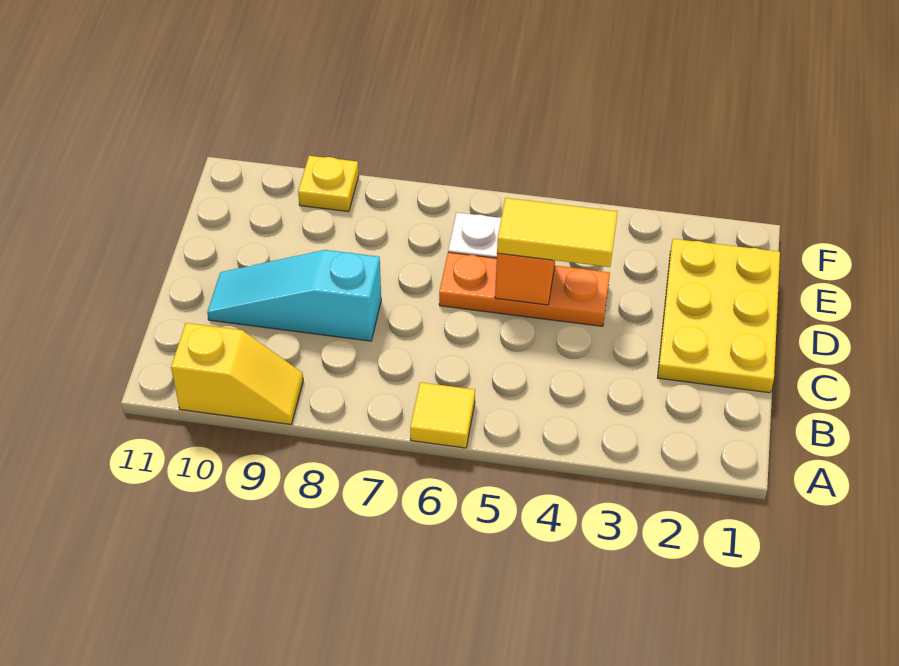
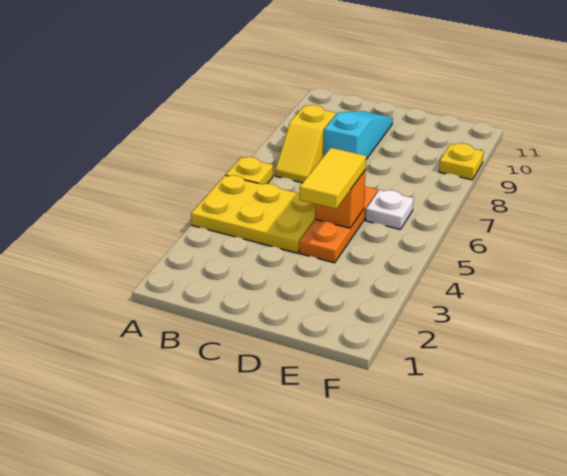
yellow 1x1 tile [410,382,475,448] -> yellow 1x1 plate [226,157,273,184]
yellow 1x2 slope [171,323,303,424] -> yellow 1x2 slope moved to [275,105,336,183]
yellow 2x3 plate [658,239,780,393] -> yellow 2x3 plate moved to [191,175,315,253]

